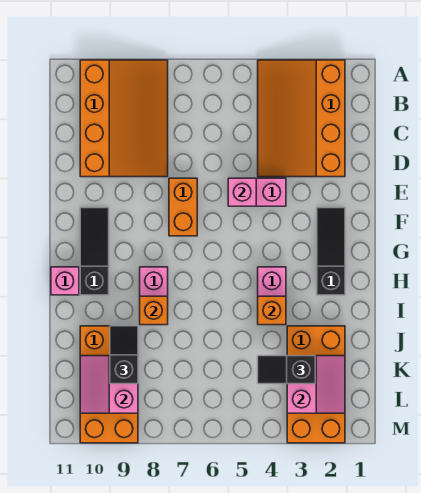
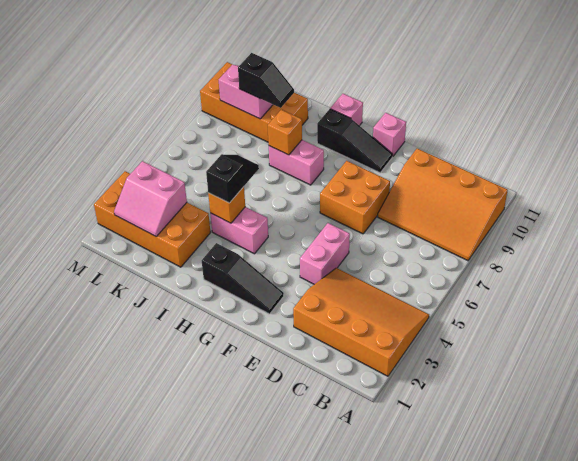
pink 1x1 brick [228,178,256,206] -> pink 1x1 brick moved to [373,113,406,157]
orange 1x2 brick [169,178,197,236] -> orange 2x2 brick [320,161,390,234]
black 1x2 slope [258,356,315,384] -> black 1x2 slope moved to [206,154,259,203]

